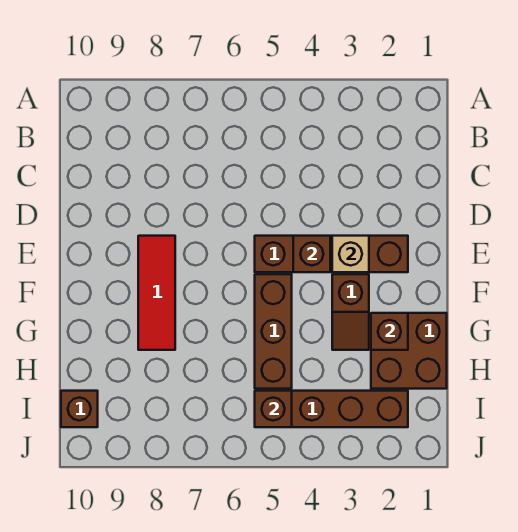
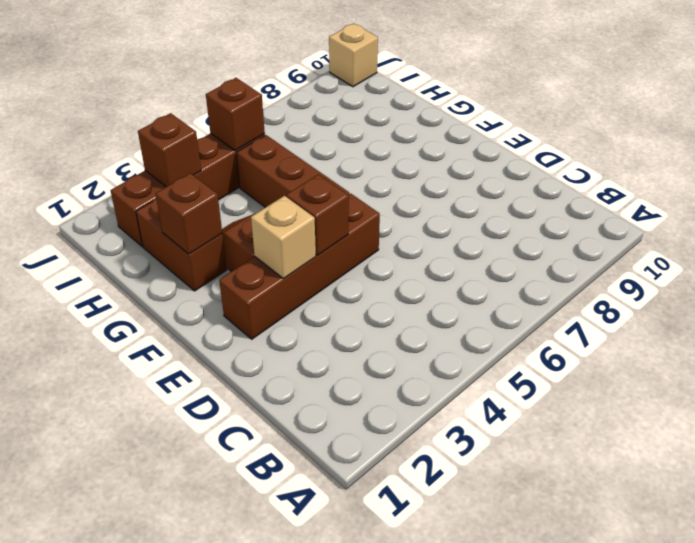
red 1x3 tile [138,236,175,350] -> none
brown 2x2 brick [371,313,447,389] -> brown 1x2 brick [136,199,227,291]
brown 1x1 brick [61,391,98,427] -> brown 1x1 brick moved to [138,113,201,187]
none -> tan 1x1 brick [329,23,378,87]

